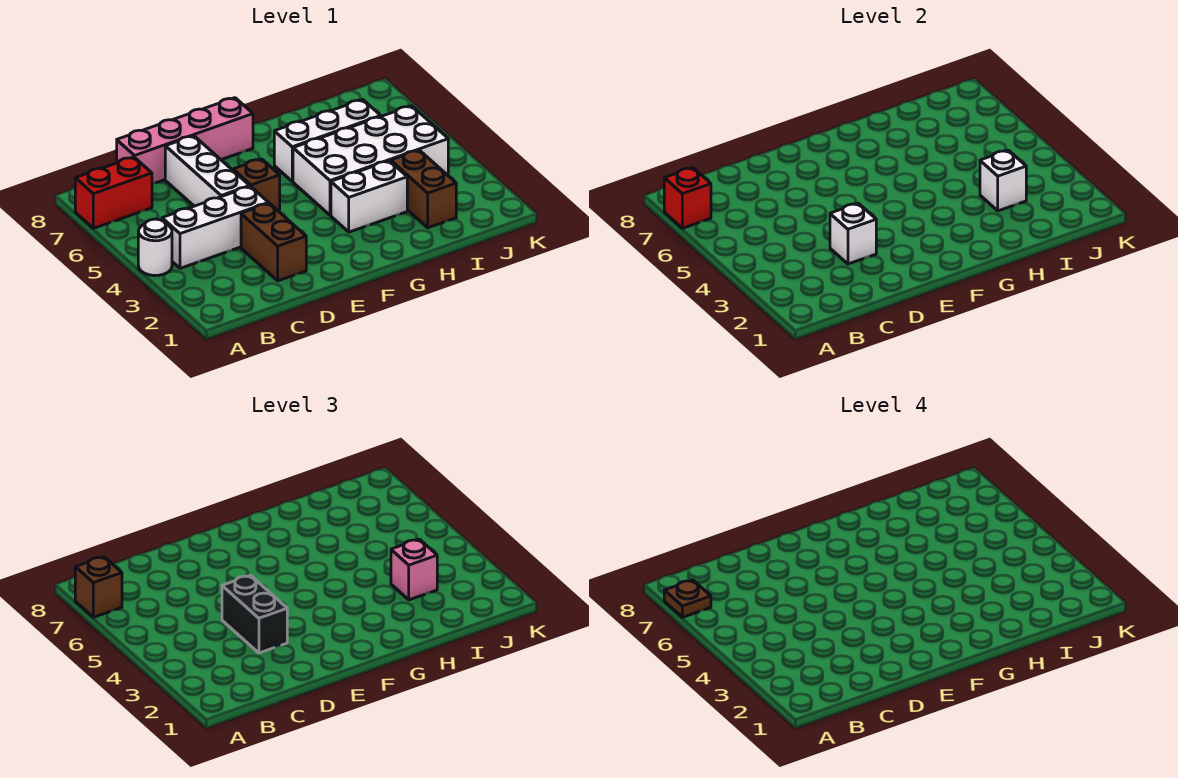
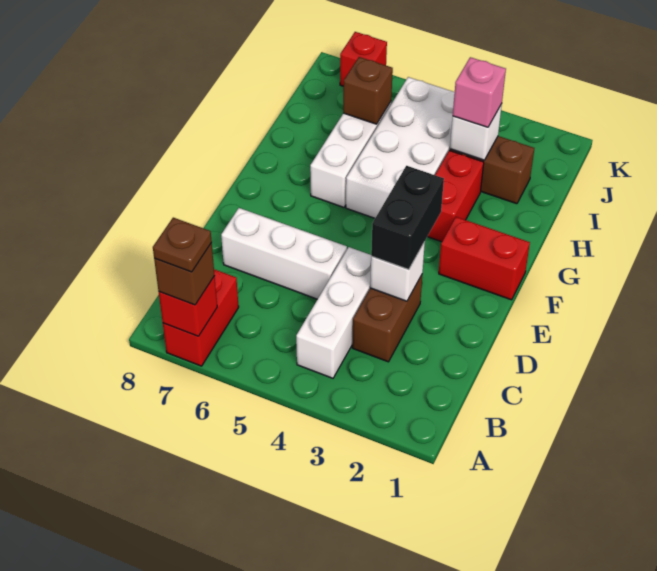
white 1x1 round brick [138,219,172,276] -> none
pink 1x4 brick [117,98,253,184] -> none
brown 1x2 brick [241,203,306,281] -> brown 1x2 brick turned to [352,275,422,362]
black 1x2 brick [222,575,287,653] -> black 1x2 brick turned to [371,166,444,270]
brown 1x1 brick [233,159,280,210] -> brown 1x1 brick moved to [343,57,393,124]
none -> red 1x2 brick [439,217,530,300]
white 1x2 brick [331,161,407,232] -> red 1x2 brick [427,150,484,242]
none -> red 1x1 brick [340,32,387,86]

